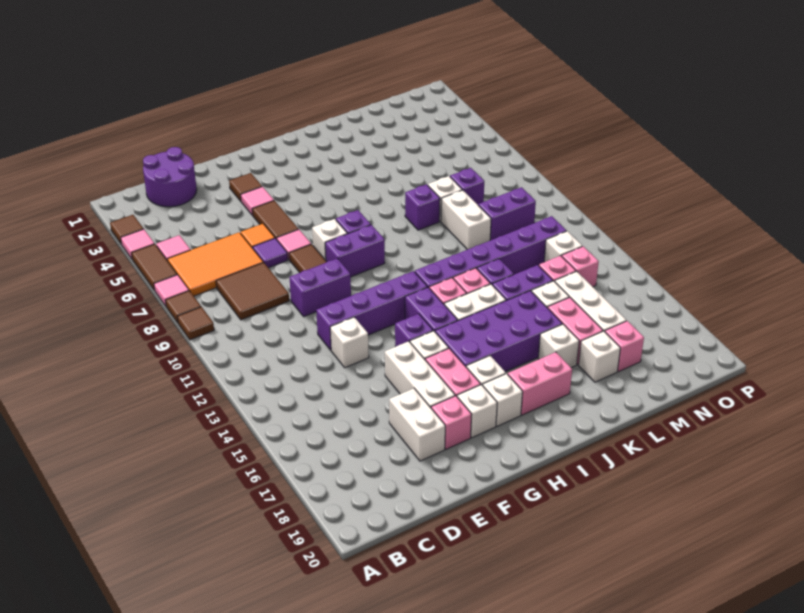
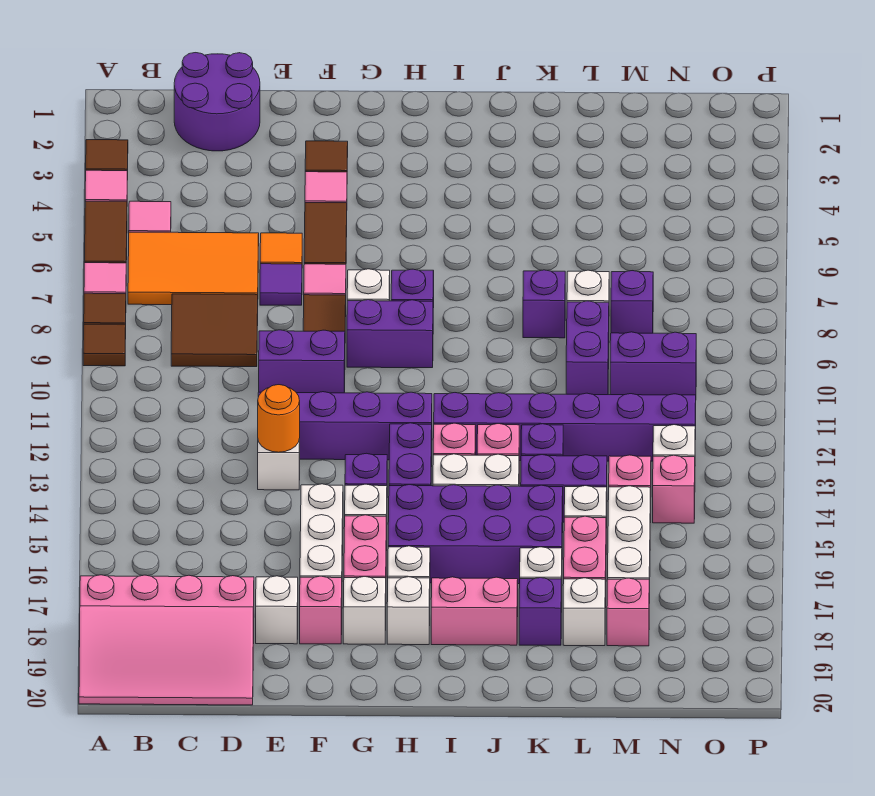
none -> pink 3x4 slope [79,575,254,705]
none -> orange 1x1 round brick [258,385,300,452]
white 1x2 brick [389,388,445,461] -> white 1x1 brick [256,576,298,644]
none -> purple 1x1 brick [519,578,561,645]
white 1x2 brick [441,190,491,250] -> purple 1x2 brick [566,301,609,395]

